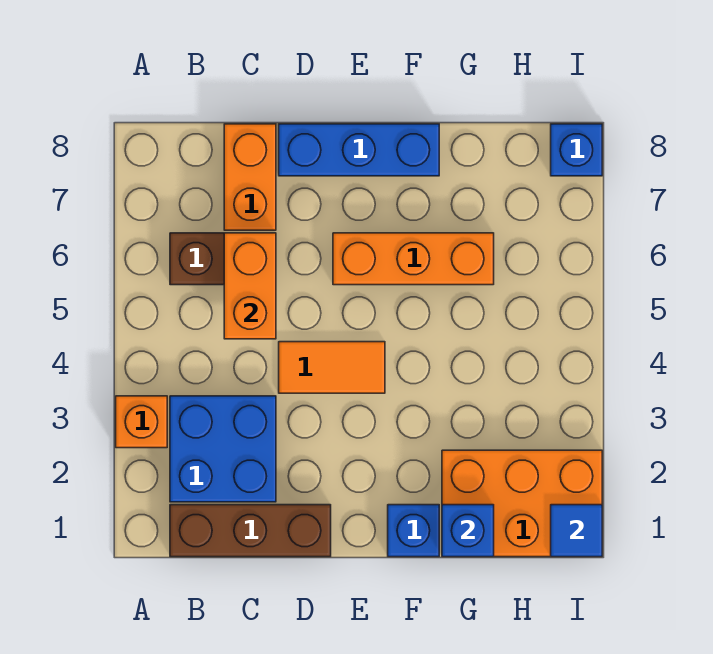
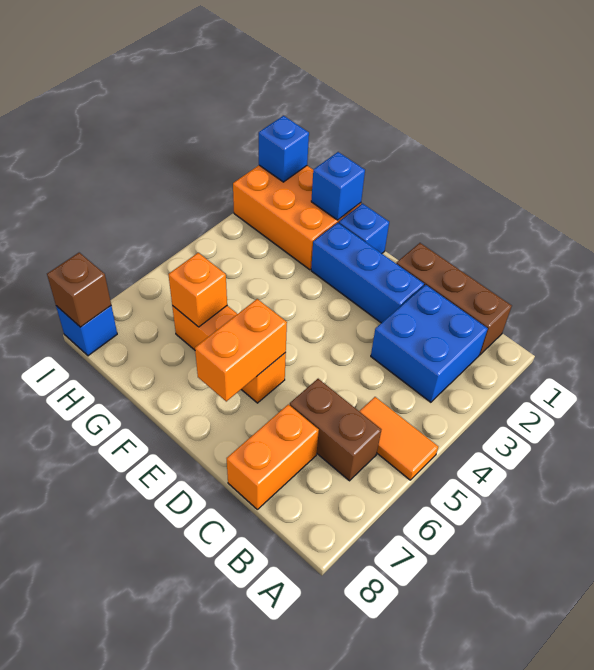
orange 1x1 brick [116,396,167,448] -> orange 1x1 brick moved to [168,253,227,327]
orange 1x2 brick [224,233,276,339] -> orange 1x2 brick moved to [195,299,287,401]
orange 1x2 tile [279,342,385,393] -> orange 1x2 tile moved to [359,397,438,480]
blue 1x3 brick [279,124,439,176] -> blue 1x3 brick moved to [311,223,424,323]
blue 1x1 tile [551,505,602,557] -> blue 1x1 brick [259,116,309,182]
none -> brown 1x1 brick [47,253,111,327]

